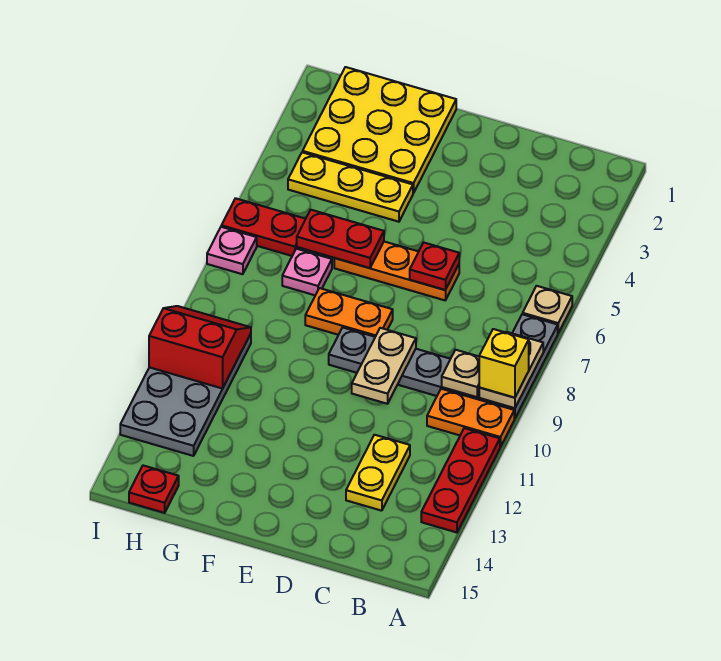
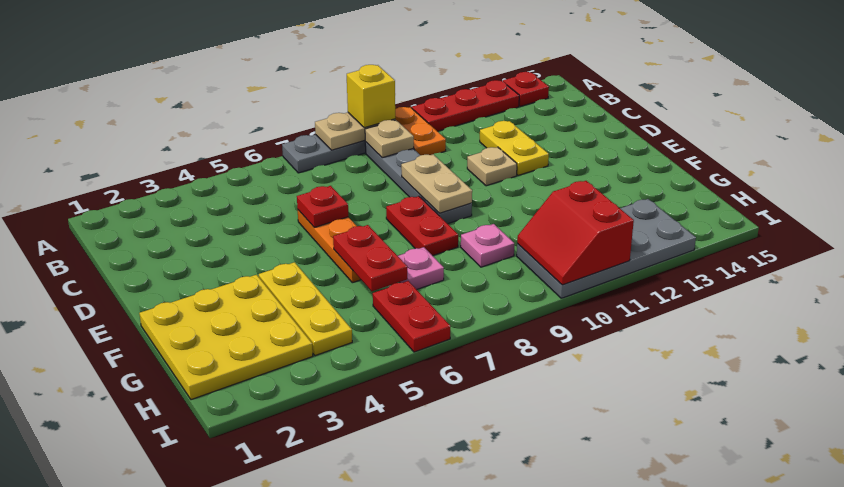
tan 1x1 plate [523,286,572,333] -> tan 1x1 plate moved to [467,147,517,186]
yellow 1x2 plate [346,435,410,511] -> yellow 1x2 plate turned to [480,121,549,175]
tan 1x2 plate [352,328,416,404] -> tan 1x2 plate turned to [401,154,472,213]
orange 1x2 plate [305,288,393,337] -> red 1x2 plate [386,196,458,256]
red 1x1 plate [129,466,179,513] -> red 1x1 plate moved to [503,72,549,106]
pink 1x1 plate [207,227,257,274] -> pink 1x1 plate moved to [461,224,514,267]

